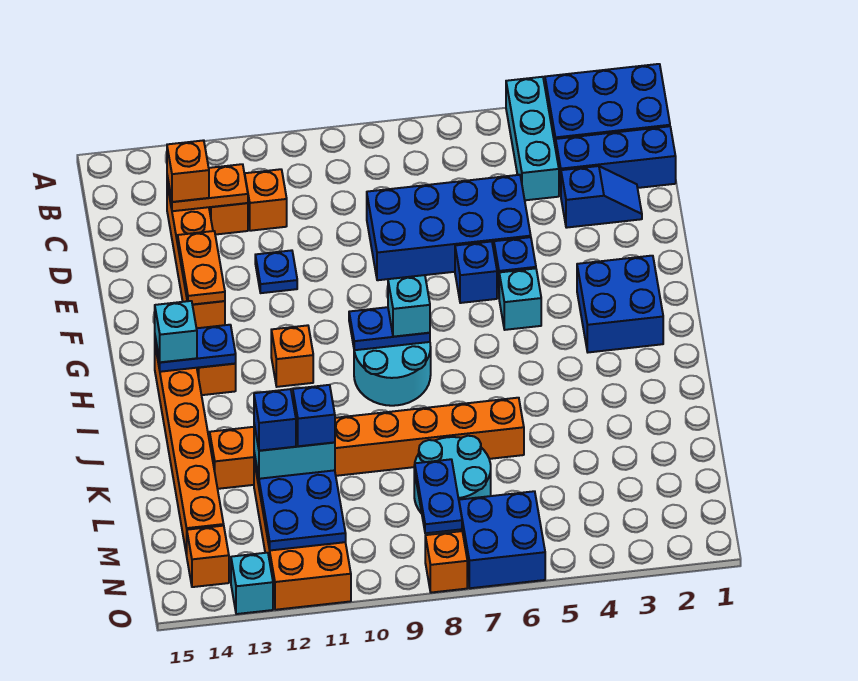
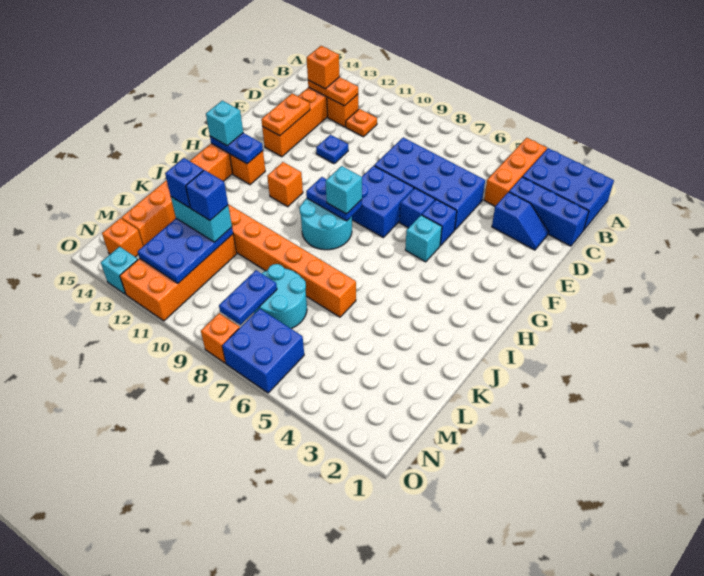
cyan 1x3 brick [506,77,559,200] -> orange 1x3 brick [484,138,547,206]
orange 1x1 brick [245,169,287,231] -> orange 1x1 plate [346,109,377,137]
blue 2x2 brick [577,256,663,352] -> blue 2x2 brick moved to [352,166,414,237]

